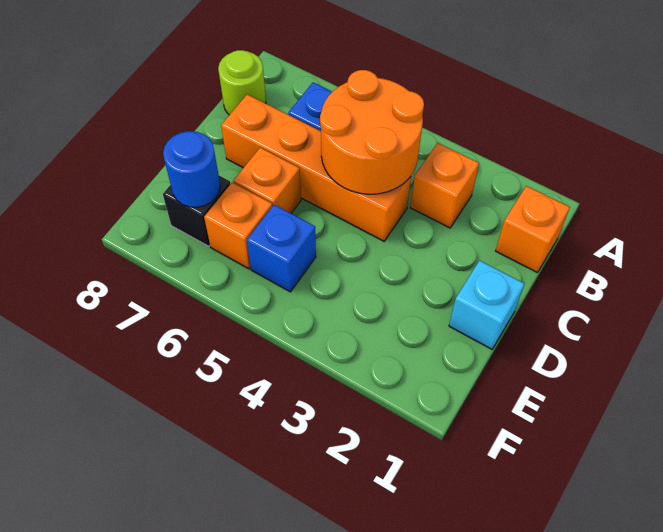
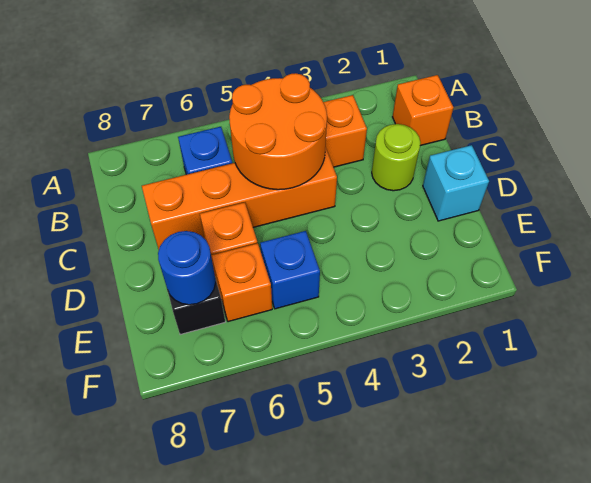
lime 1x1 round brick [218,50,266,115] -> lime 1x1 round brick moved to [372,124,421,191]

